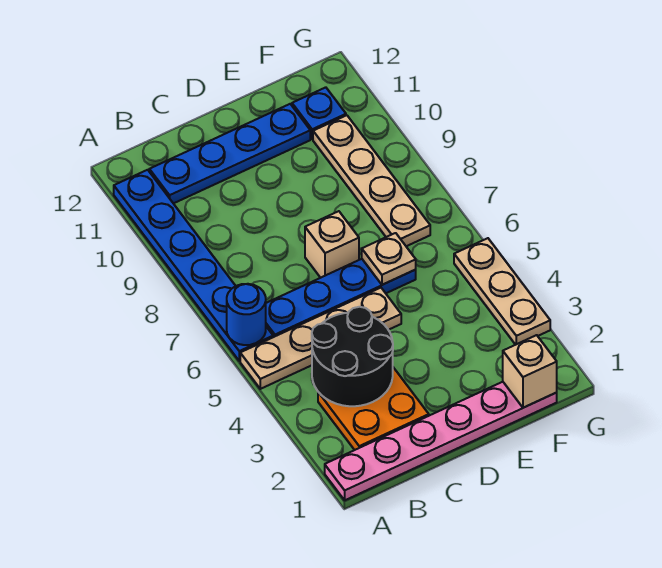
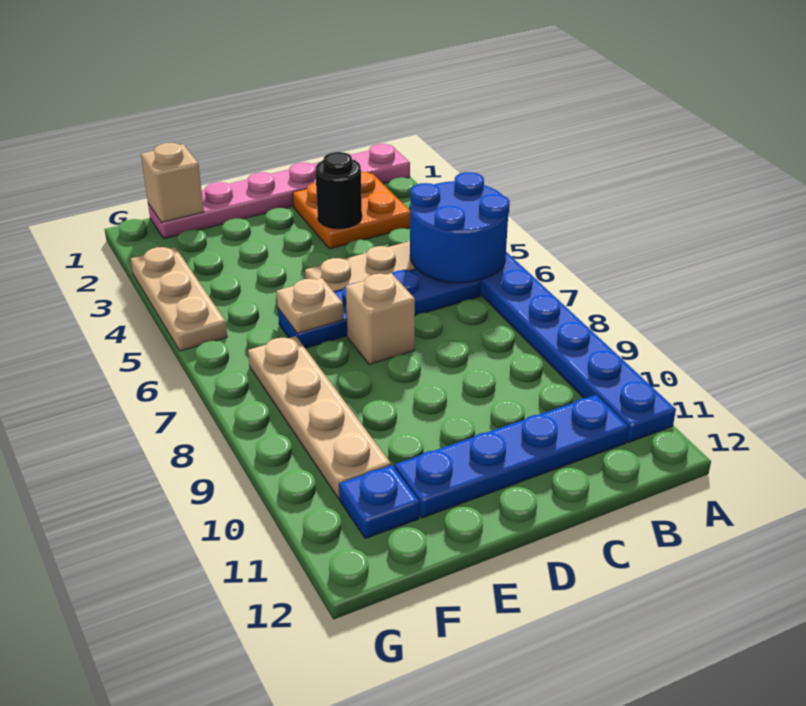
blue 1x1 round brick [227,284,266,345] -> blue 2x2 round brick [410,172,510,283]
black 2x2 round brick [312,307,393,406] -> black 1x1 round brick [315,152,362,229]

